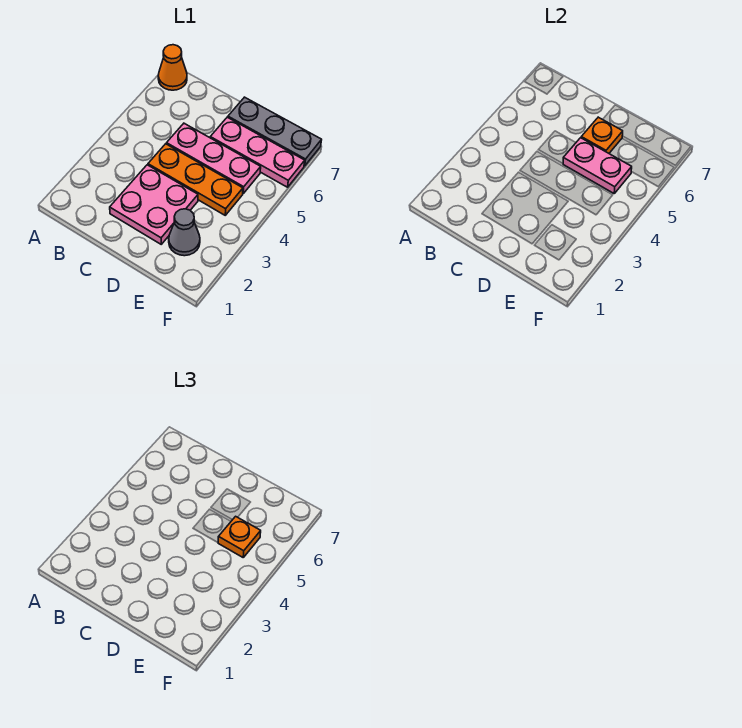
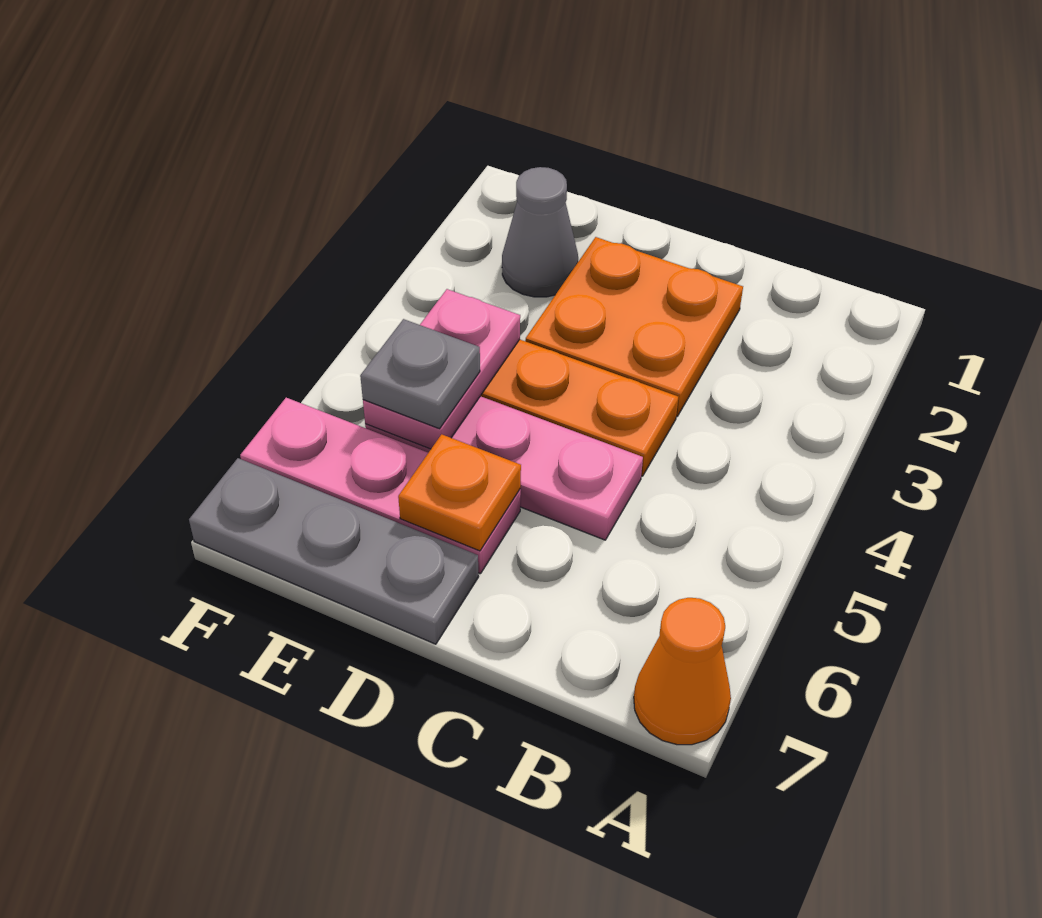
pink 2x2 plate [110,165,198,244] -> orange 2x2 plate [525,237,743,416]
pink 1x2 plate [563,138,632,193] -> pink 1x2 plate turned to [363,289,520,449]
orange 1x1 plate [218,516,261,557] -> grey 1x1 plate [360,319,480,429]

